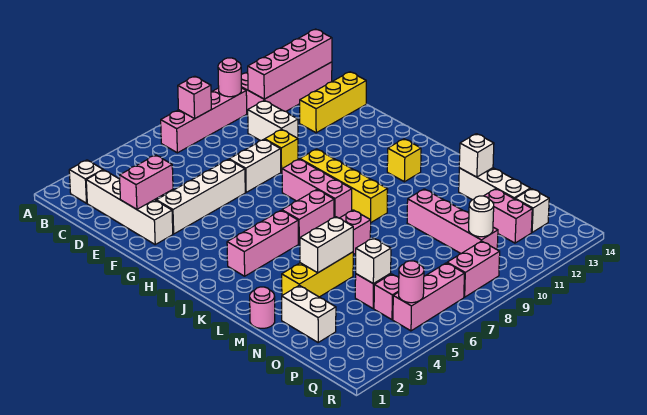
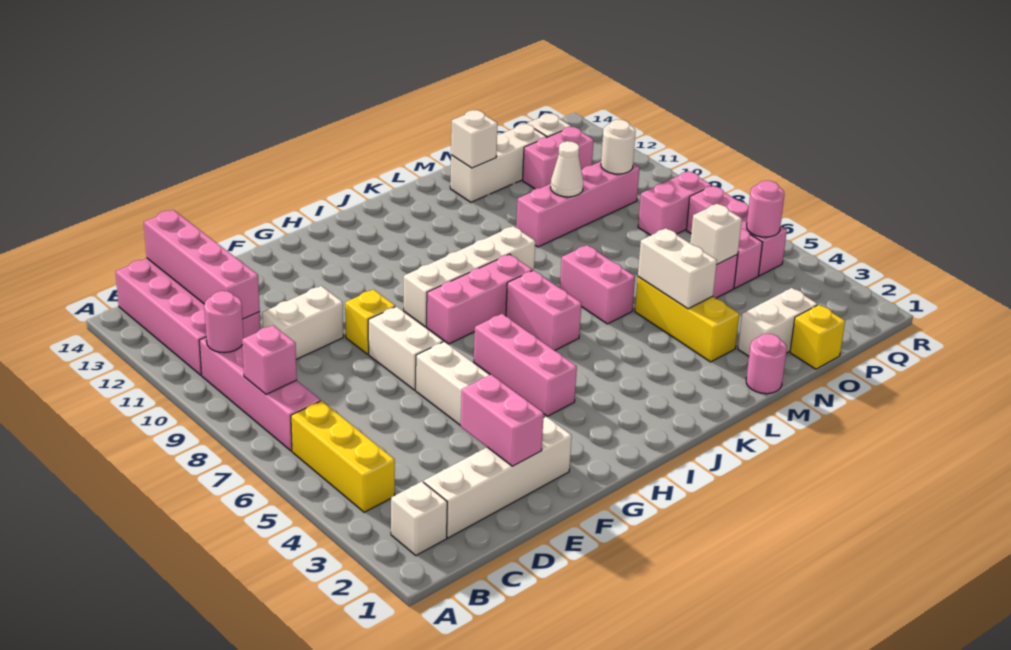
yellow 1x3 brick [300,72,366,133] -> yellow 1x3 brick moved to [291,401,395,512]
yellow 1x4 brick [300,149,388,222] -> white 1x4 brick [404,226,535,327]
pink 1x3 brick [227,210,298,276] -> pink 1x3 brick moved to [474,314,577,416]
yellow 1x1 brick [387,139,421,182] -> yellow 1x1 brick moved to [790,305,845,369]
none -> white 1x1 cone [550,141,583,197]
pink 1x2 brick [447,241,500,297] -> pink 1x2 brick turned to [638,171,712,235]

